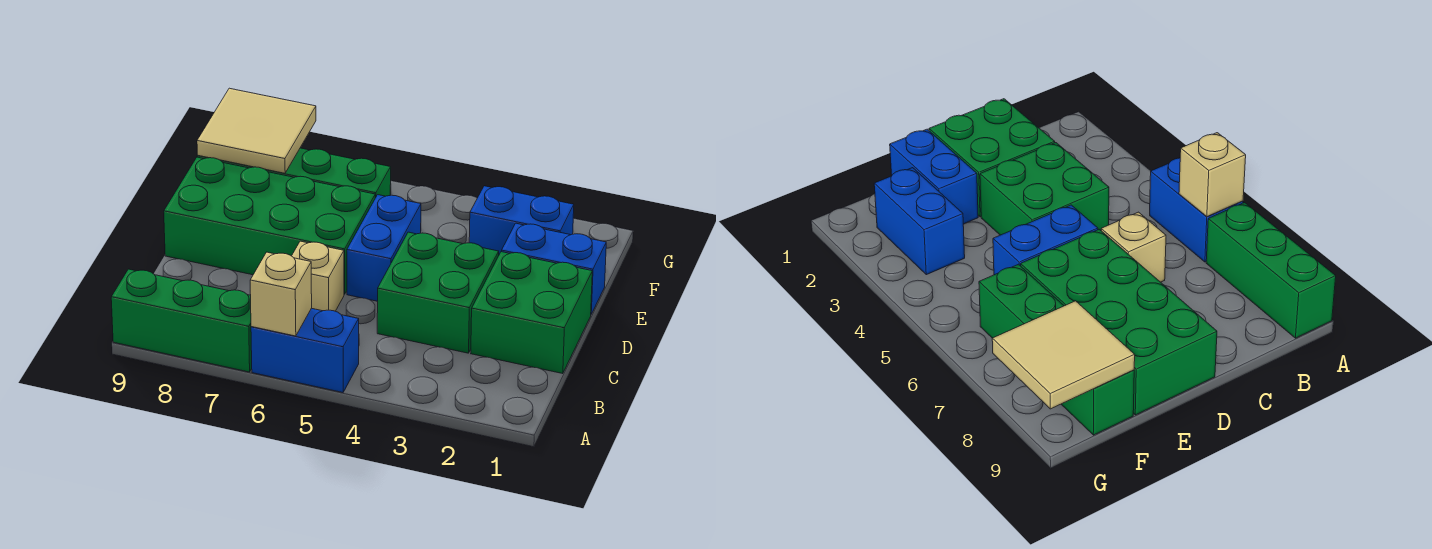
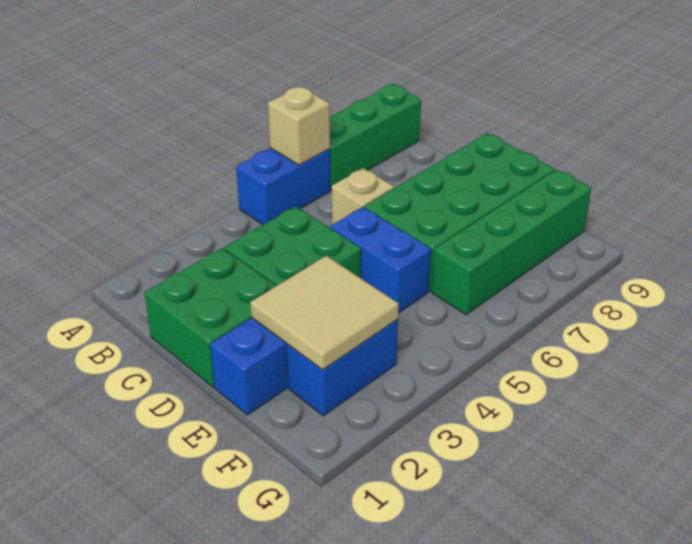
tan 2x2 tile [197,88,316,173] -> tan 2x2 tile moved to [250,256,399,370]

